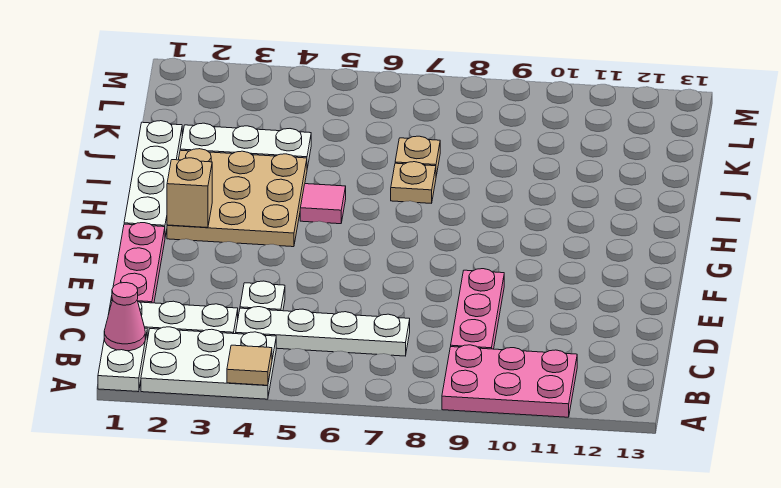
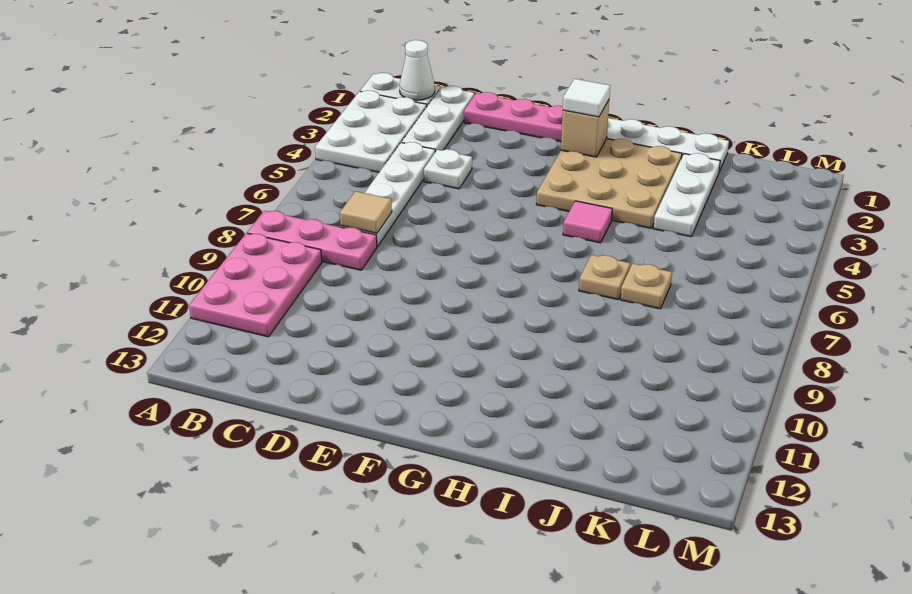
tan 1x1 tile [227,345,272,385] -> tan 1x1 tile moved to [340,191,392,233]
pink 1x1 cone [104,283,145,351] -> white 1x1 cone [400,40,435,100]
pink 1x3 plate [451,269,504,349] -> pink 1x3 plate moved to [247,211,377,270]
none -> white 1x1 tile [563,79,610,117]

